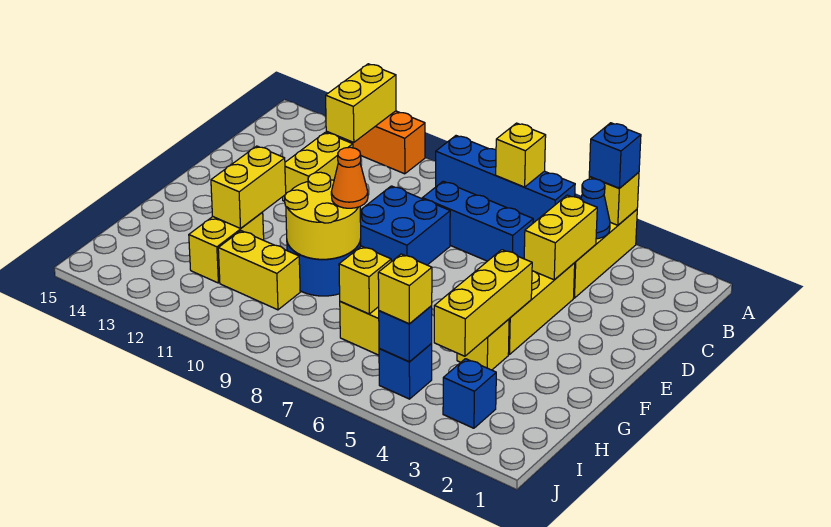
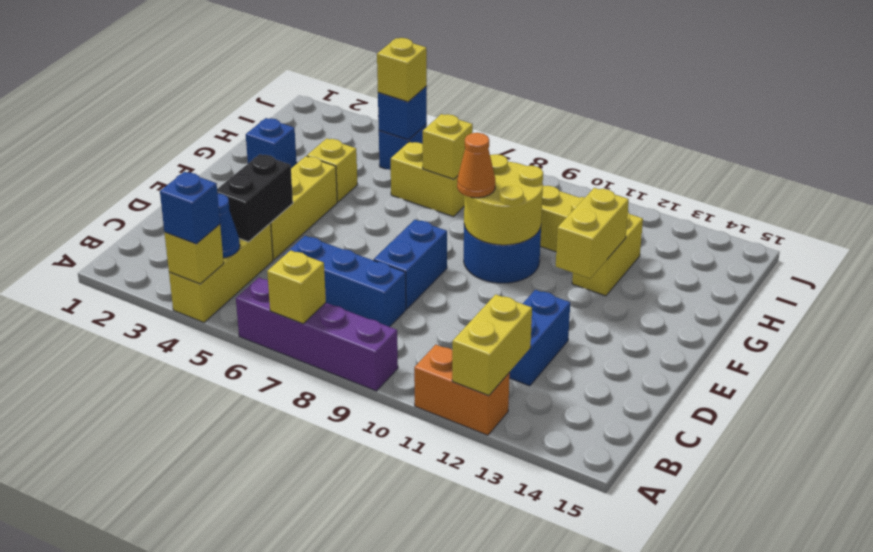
blue 1x4 brick [436,136,575,223] -> purple 1x4 brick [236,278,398,391]
yellow 1x2 brick [524,195,597,280] -> black 1x2 brick [217,154,293,242]
yellow 1x2 brick [283,132,353,201] -> blue 1x2 brick [509,290,570,386]
blue 2x2 brick [360,186,450,265] -> blue 1x2 brick [374,220,447,309]
yellow 1x3 brick [434,250,532,356] -> none
blue 1x1 brick [443,359,496,428] -> blue 1x1 brick moved to [246,118,297,168]

